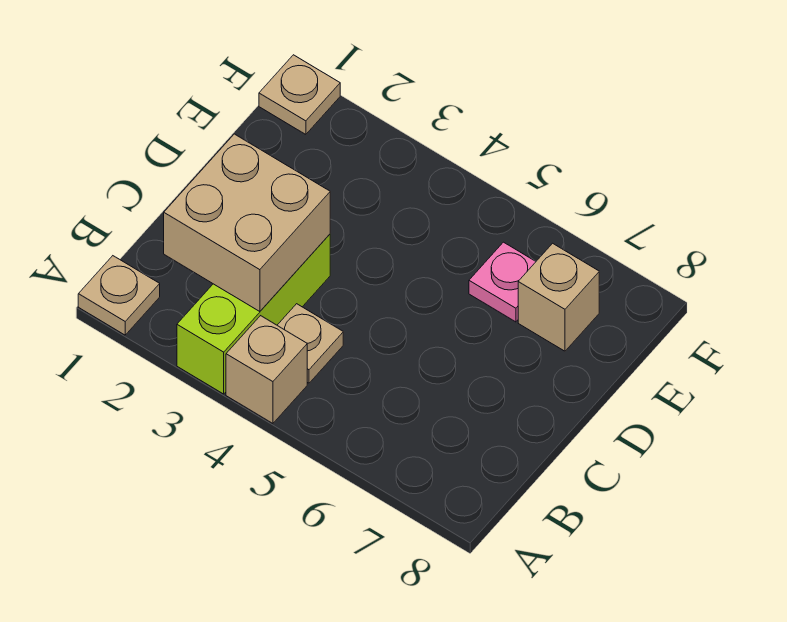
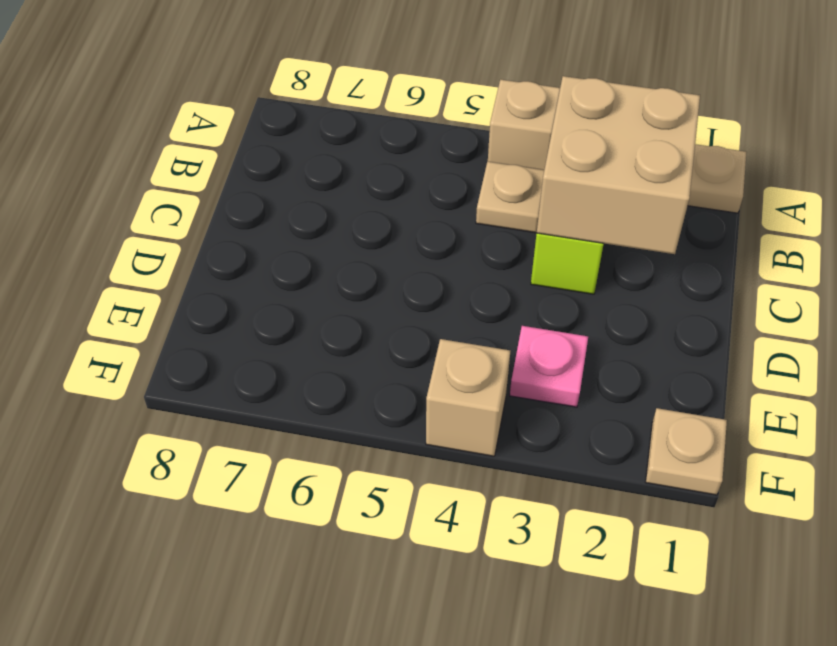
pink 1x1 plate [469,242,536,322] -> pink 1x1 plate moved to [510,326,588,407]
tan 1x1 brick [518,243,599,351] -> tan 1x1 brick moved to [426,339,510,456]

